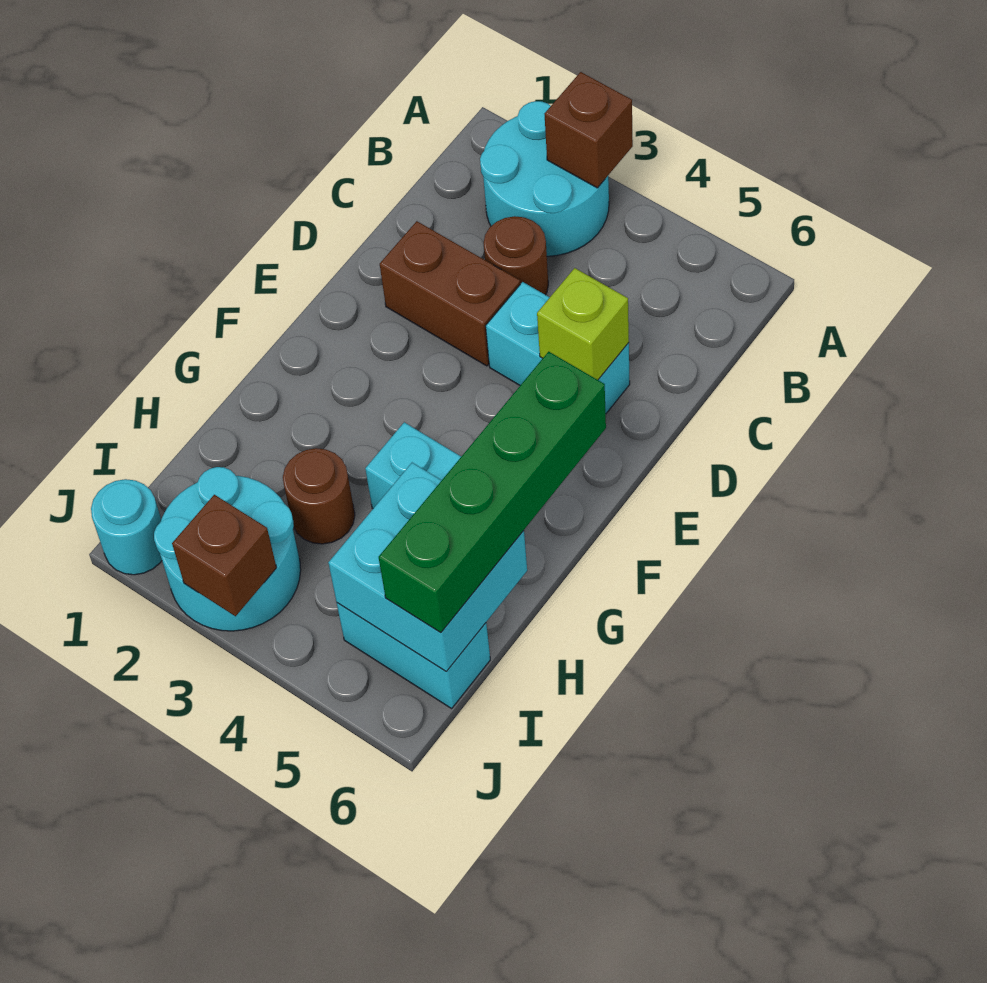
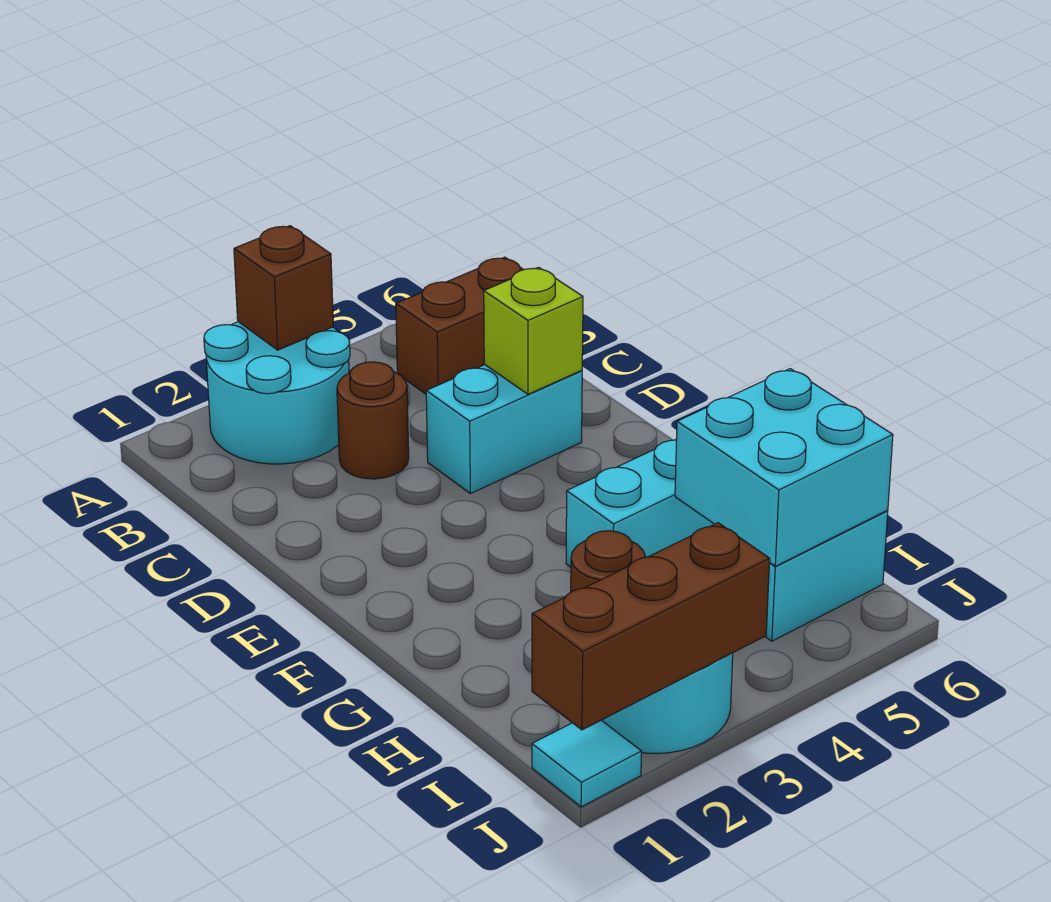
brown 1x2 brick [380,221,520,366] -> brown 1x2 brick moved to [396,257,524,394]
green 1x4 brick [379,352,606,633] -> none
cyan 1x1 round brick [91,479,162,575] -> cyan 1x1 tile [532,720,642,807]
brown 1x1 brick [172,495,277,616] -> brown 1x3 brick [532,523,770,730]

